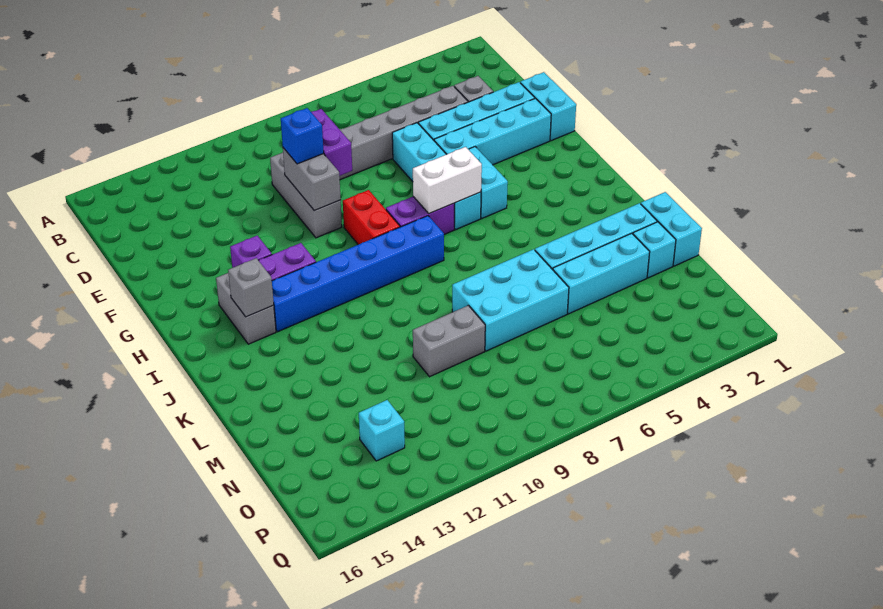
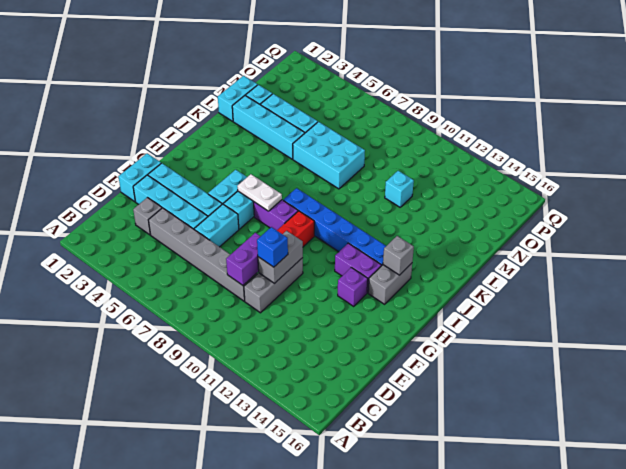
white 1x2 brick [413,147,482,213] -> white 1x2 plate [237,174,282,211]
grey 1x2 brick [413,305,485,377] -> none
cyan 1x1 brick [359,400,405,461] -> cyan 1x1 brick moved to [385,171,414,207]

